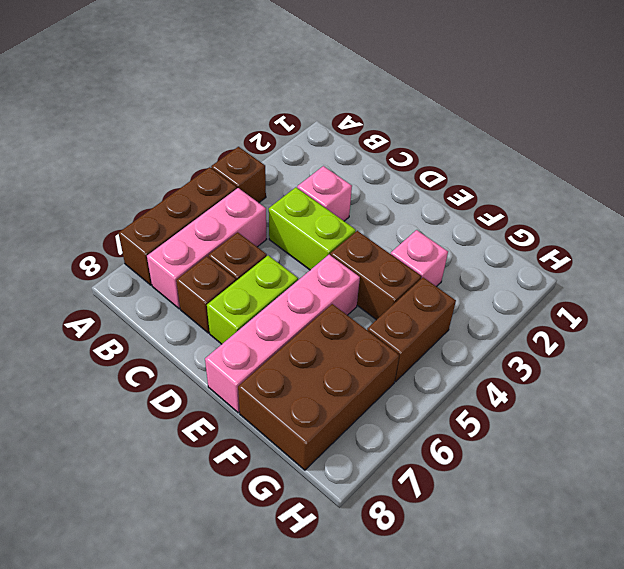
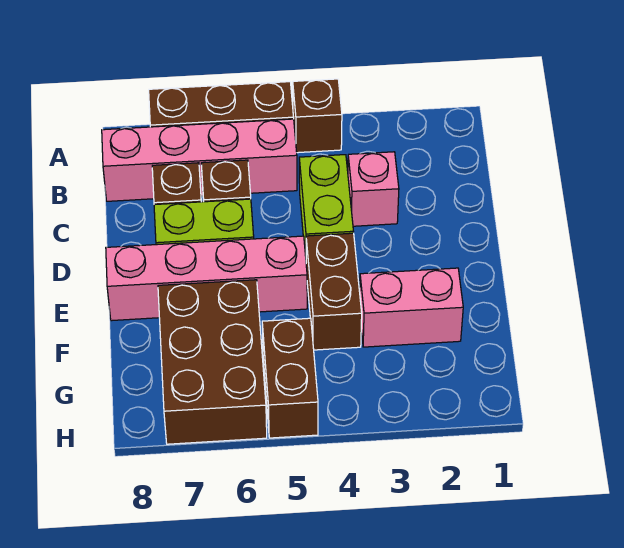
pink 1x3 brick [147,188,267,309] -> pink 1x4 brick [102,119,297,201]
pink 1x1 brick [391,230,448,287] -> pink 1x2 brick [360,268,463,347]
brown 2x3 brick [238,304,399,470] -> brown 2x3 brick turned to [158,280,267,444]
brown 1x2 brick [367,277,456,382] -> brown 1x2 brick turned to [262,318,318,438]

